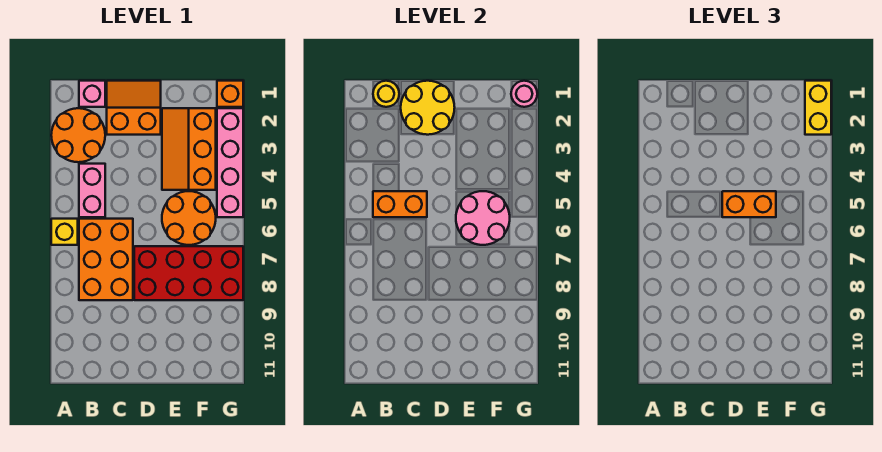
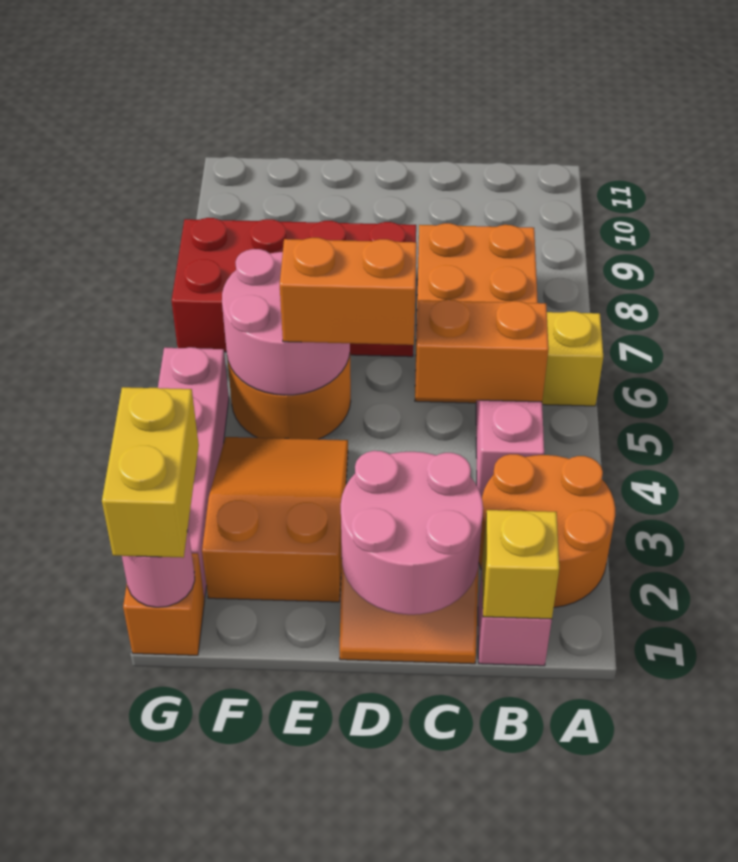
yellow 1x1 round brick [373,81,399,107] -> yellow 1x1 brick [482,510,559,619]
yellow 2x2 round brick [401,81,455,135] -> pink 2x2 round brick [341,451,483,615]
orange 2x3 slope [162,108,216,190] -> orange 2x3 slope turned to [202,437,348,602]

